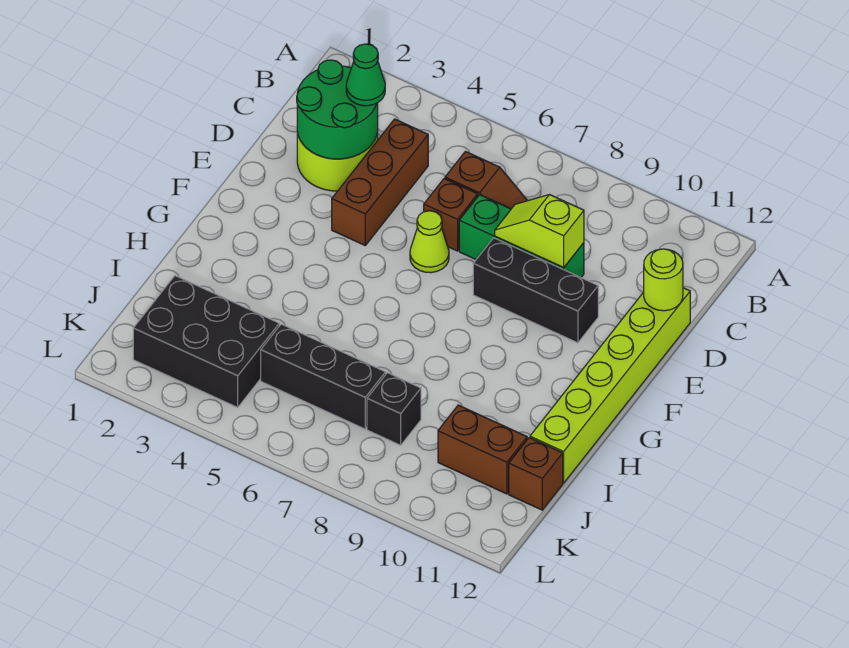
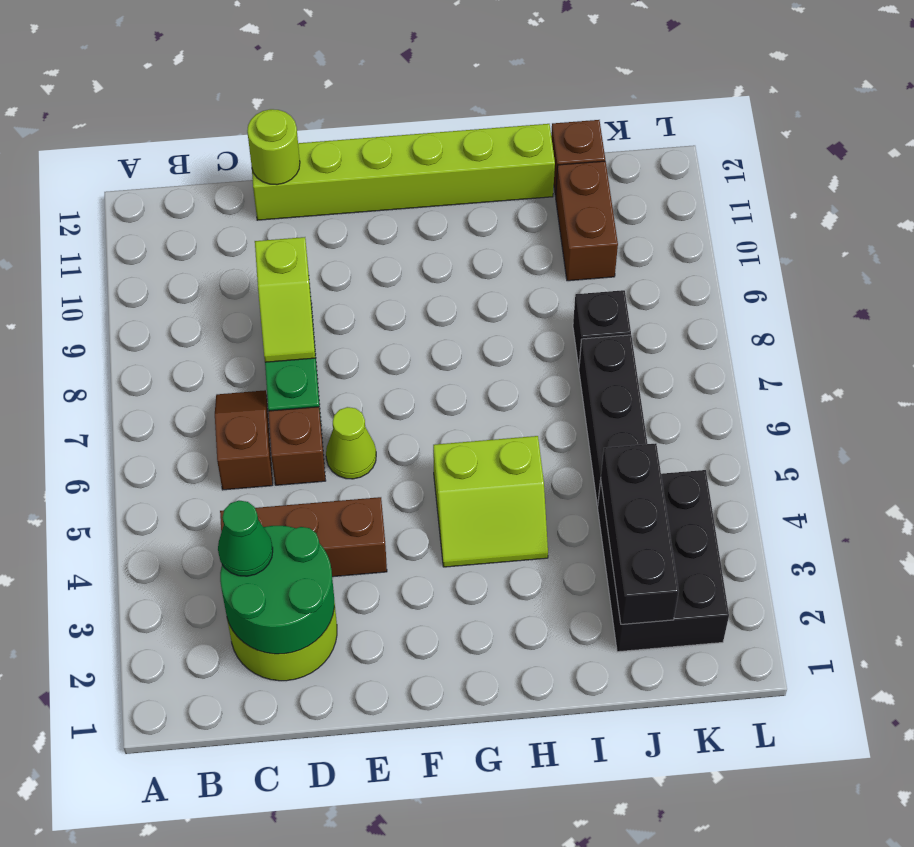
black 1x3 brick [473,238,598,343] -> black 1x3 brick moved to [601,443,679,624]
none -> lime 2x2 slope [433,436,548,567]

